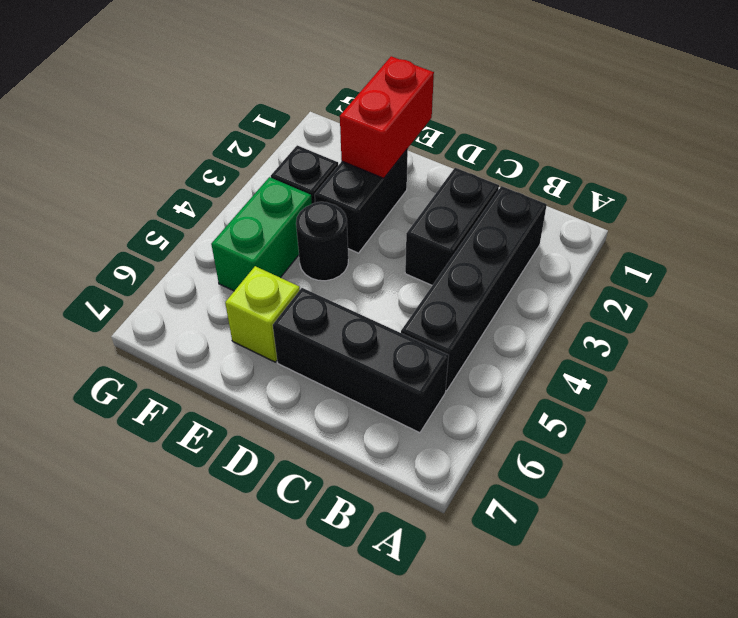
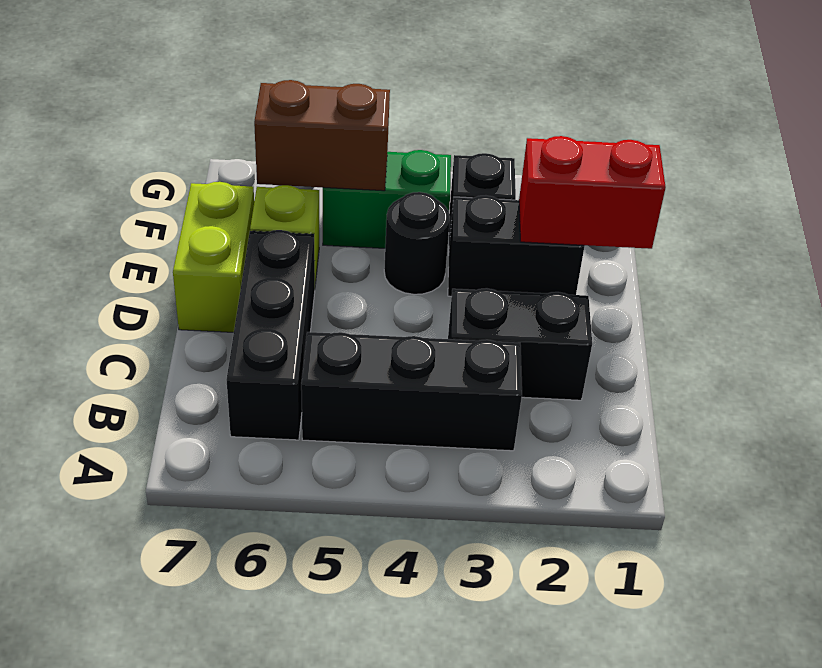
black 1x4 brick [401,186,547,391] -> black 1x3 brick [301,332,522,451]
none -> lime 1x2 brick [173,182,254,332]
none -> brown 1x2 brick [254,80,390,191]

